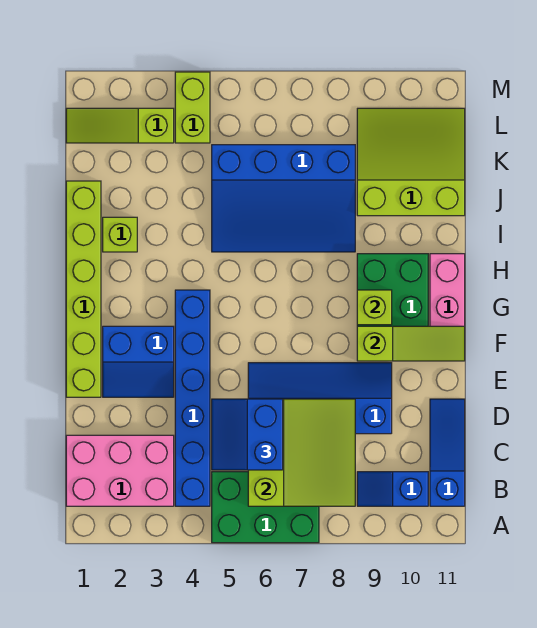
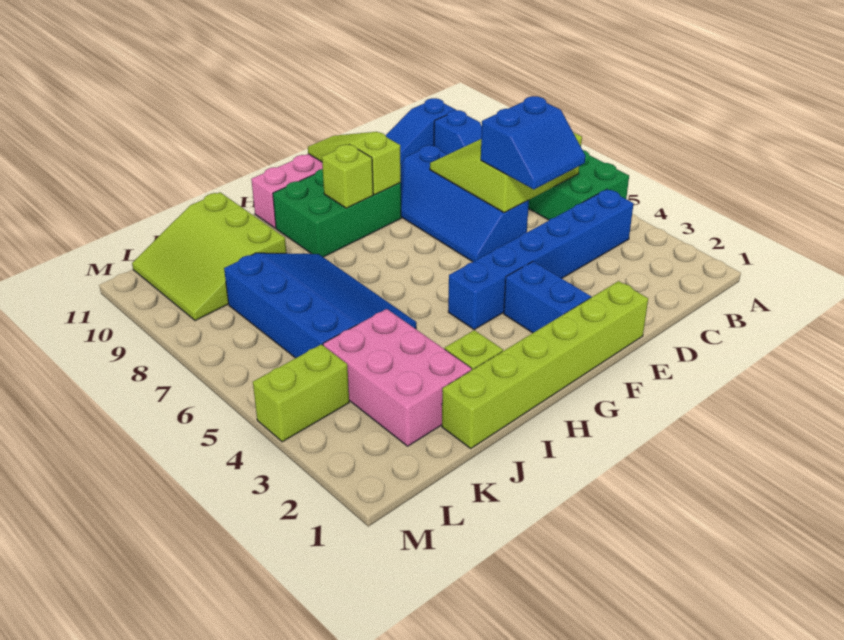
pink 2x3 brick [66,435,174,506] -> pink 2x3 brick moved to [323,309,472,446]
lime 1x3 slope [66,108,174,143] -> none

